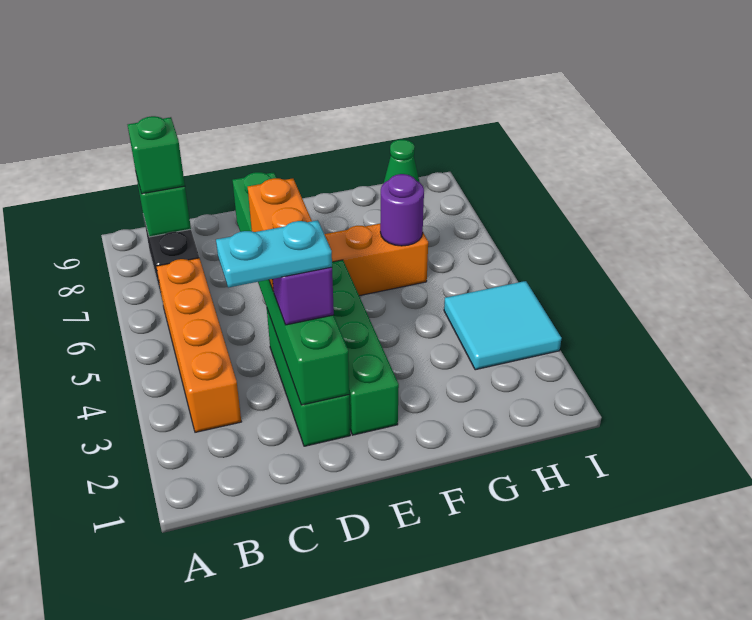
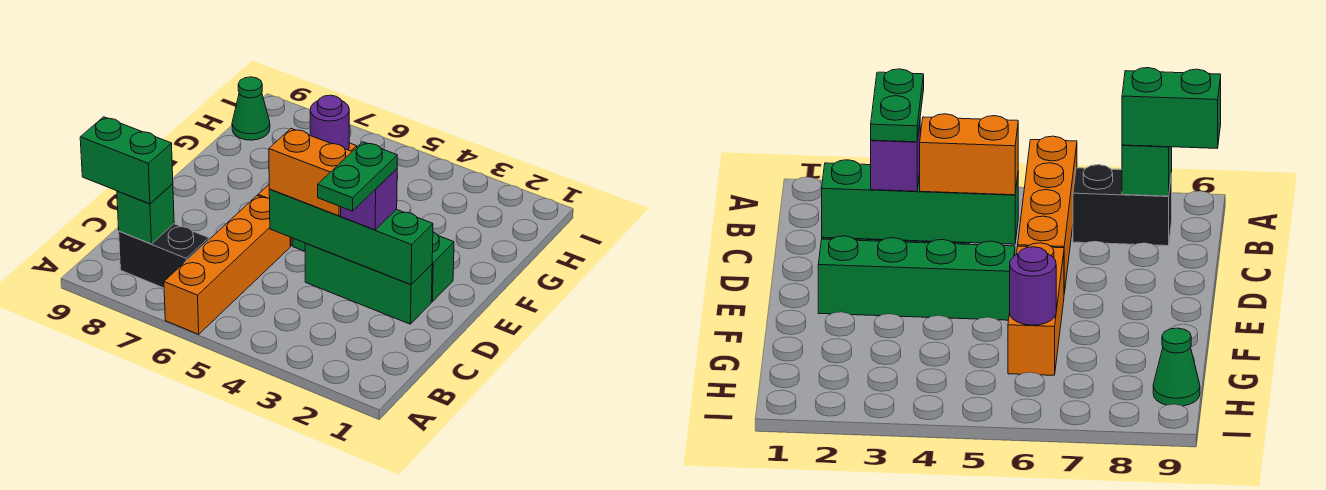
orange 1x4 brick [156,258,241,432] -> orange 1x4 brick turned to [164,196,290,334]
green 1x1 brick [128,116,185,194] -> green 1x2 brick [80,117,173,204]
cyan 1x2 plate [216,220,332,288] -> green 1x2 plate [318,142,397,211]
green 1x6 brick [233,172,349,405] -> green 1x4 brick [269,189,433,284]
cyan 2x2 tile [444,281,562,370] -> none

